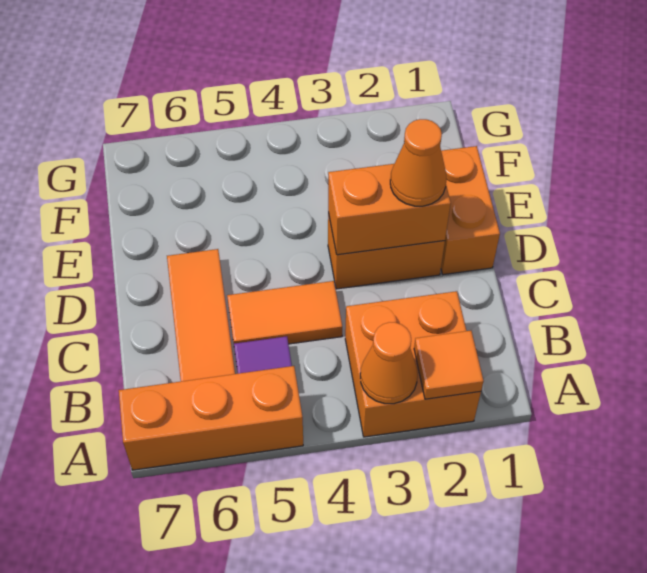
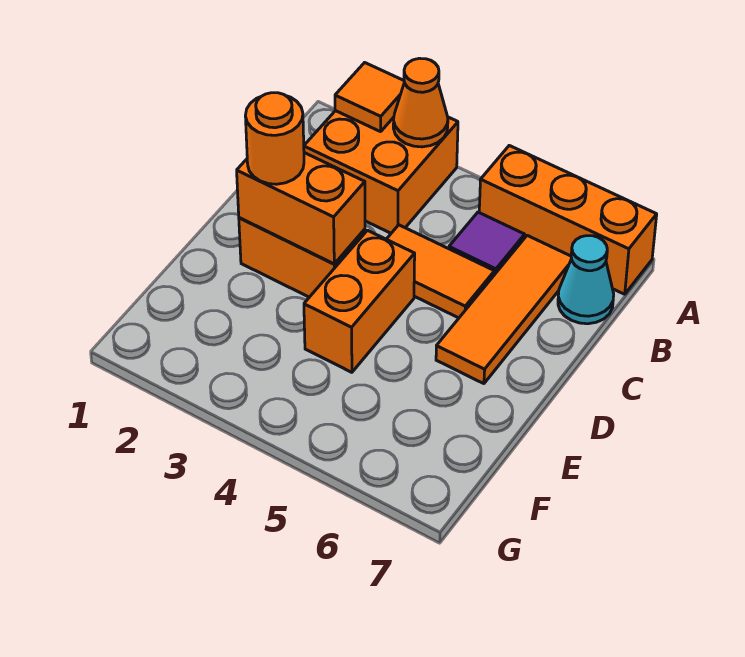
none -> cyan 1x1 cone [558,236,614,324]
orange 1x2 brick [441,146,500,275] -> orange 1x2 brick moved to [304,230,415,372]
orange 1x1 cone [390,119,446,206] -> orange 1x1 round brick [245,93,304,184]

